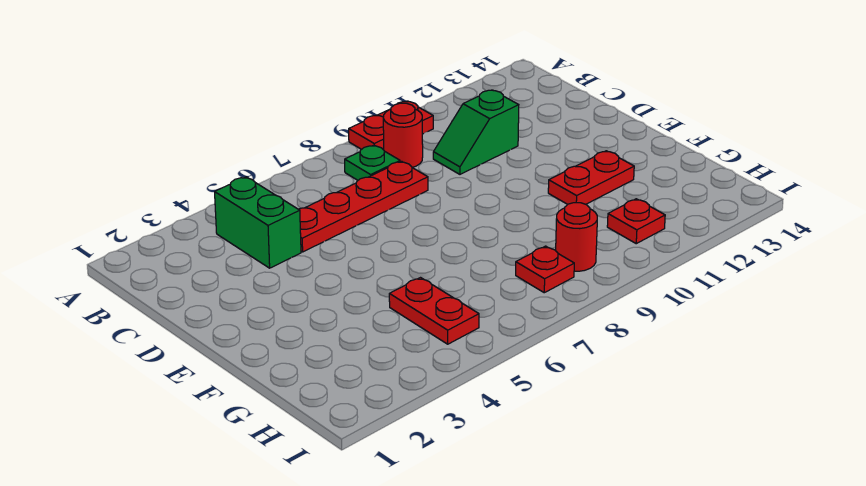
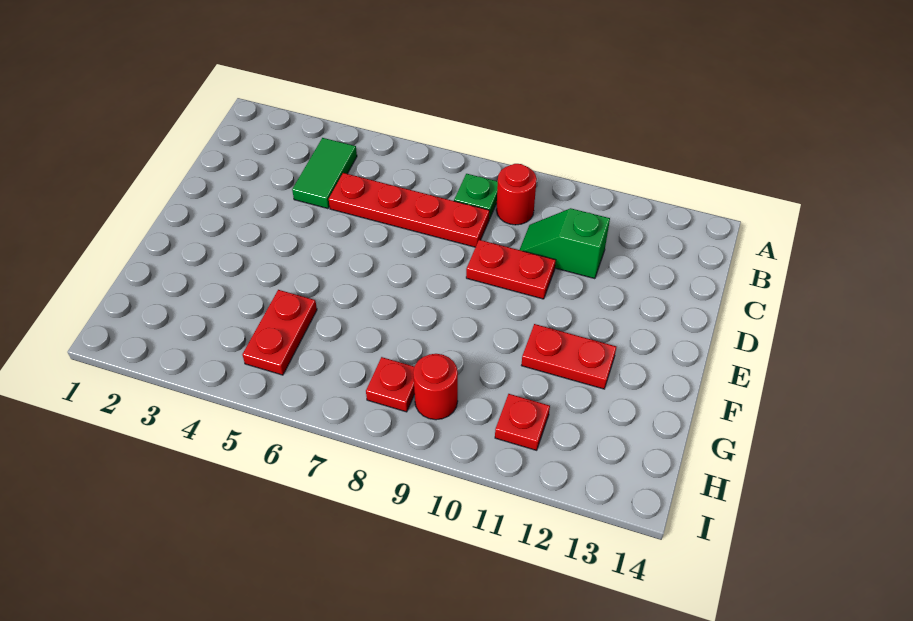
red 1x2 plate [349,101,433,150] -> red 1x2 plate moved to [466,240,556,299]
green 1x2 brick [215,177,301,268] -> green 1x2 tile [292,138,357,209]

